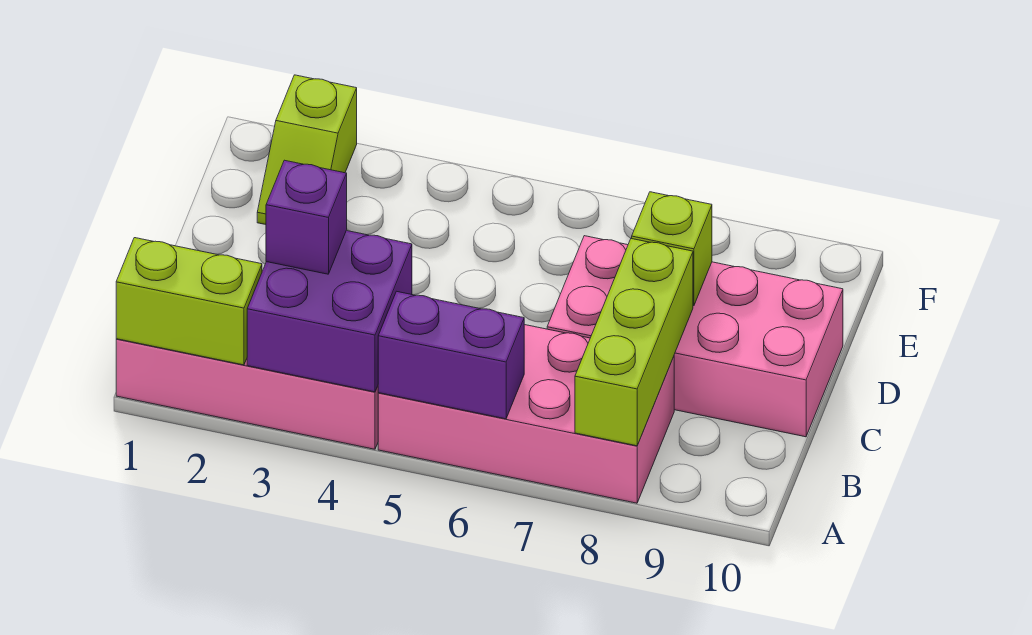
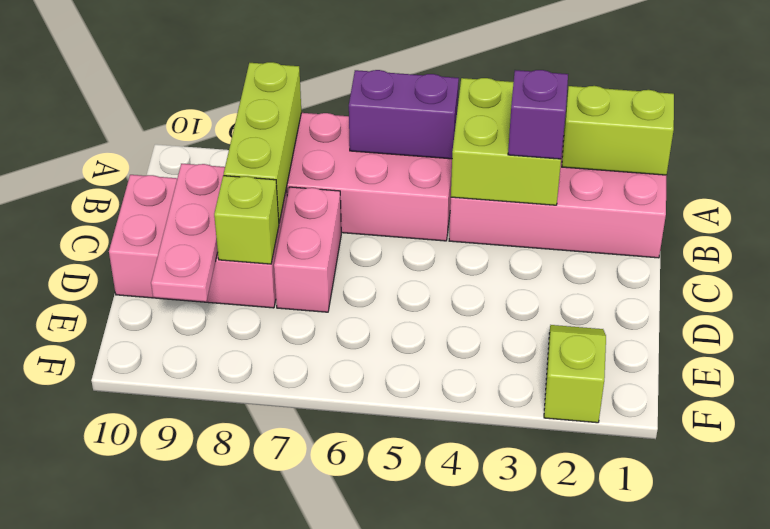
purple 2x2 brick [247,231,412,392] -> lime 2x2 brick [451,78,561,205]
none -> pink 1x3 plate [151,164,225,302]

